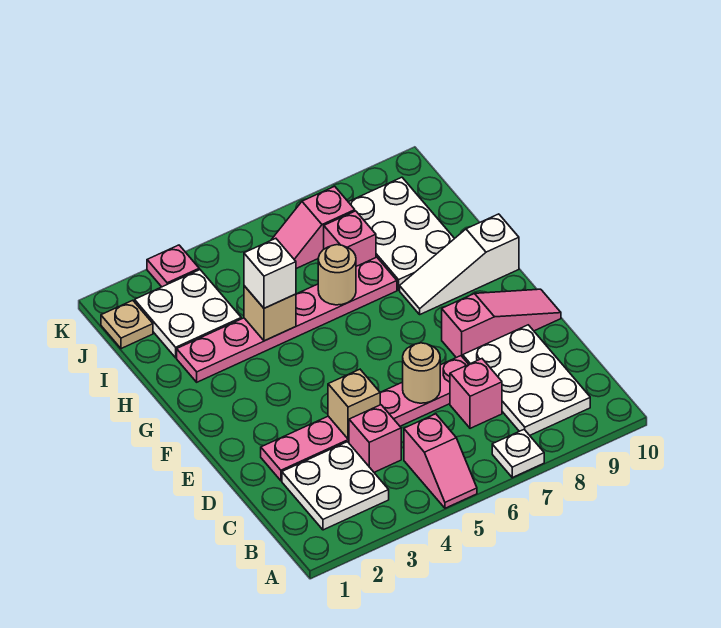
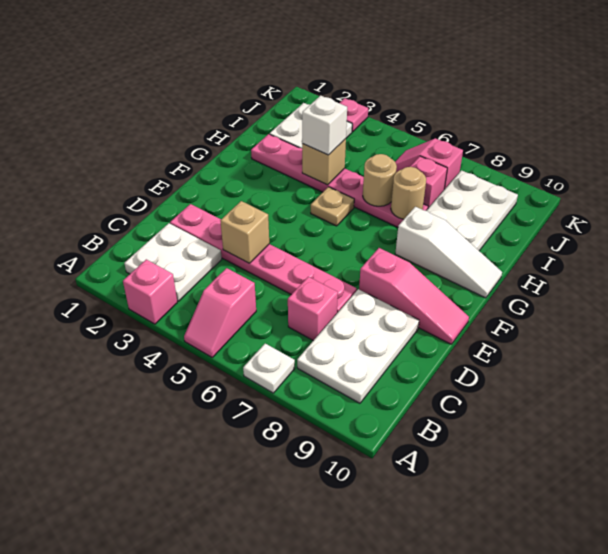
pink 1x1 brick [349,405,401,472] -> pink 1x1 brick moved to [123,259,177,324]
tan 1x1 round brick [403,343,440,403] -> tan 1x1 round brick moved to [391,167,426,219]
white 1x3 slope [400,214,519,314] -> white 1x3 slope turned to [395,207,502,298]
tan 1x1 plate [101,300,153,349] -> tan 1x1 plate moved to [311,187,354,226]

